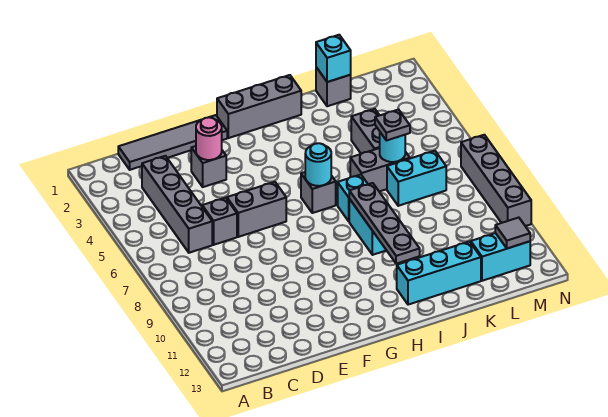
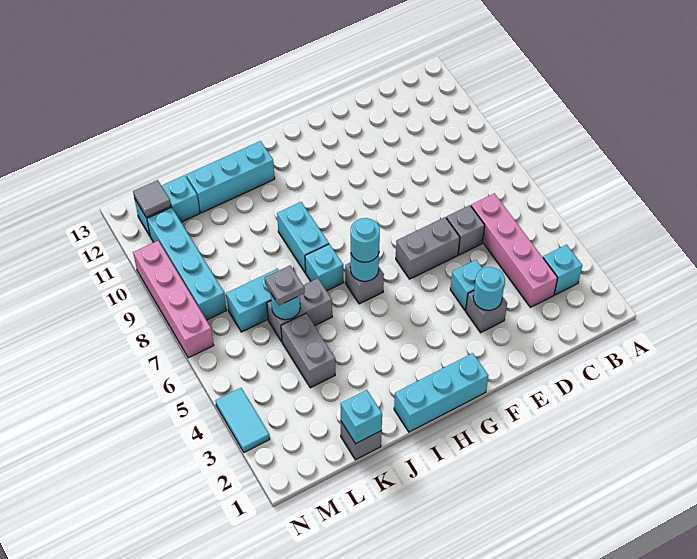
none -> cyan 1x1 brick [543,245,582,295]
grey 1x4 tile [118,115,227,170] -> none
grey 1x4 brick [142,156,212,253] -> pink 1x4 brick [471,193,558,307]
pink 1x1 round brick [196,117,222,160] -> cyan 1x1 round brick [473,267,505,310]
none -> cyan 1x1 brick [450,260,483,311]
grey 1x3 brick [217,75,301,138] -> cyan 1x3 brick [394,353,488,432]
none -> cyan 1x1 round brick [351,218,380,262]
grey 1x4 plate [349,183,420,264] -> none
none -> cyan 1x4 brick [147,207,226,320]
none -> cyan 1x2 tile [215,388,270,452]
grey 1x4 brick [461,135,531,226] -> pink 1x4 brick [133,241,214,358]

